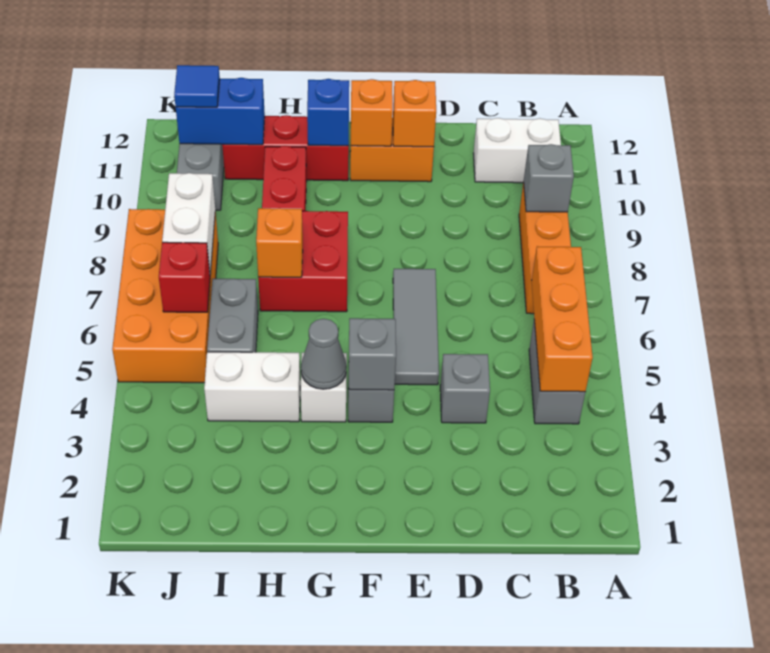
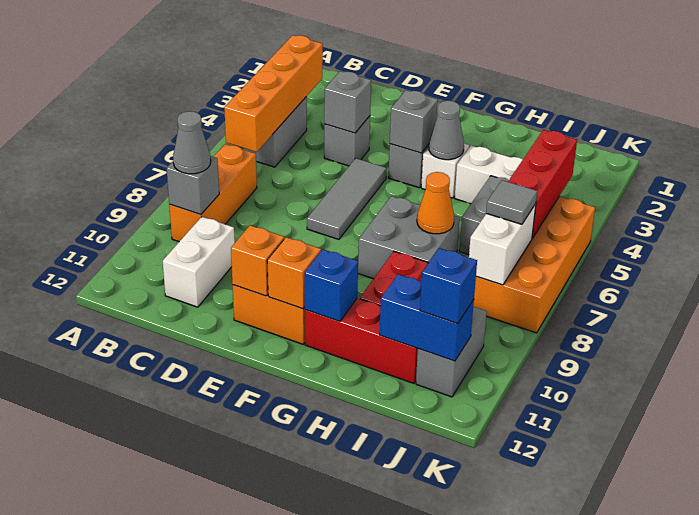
orange 1x3 brick [531,246,593,392] -> orange 1x4 brick [224,35,323,152]
none -> grey 1x1 cone [173,111,211,174]
white 1x2 brick [473,118,561,183] -> white 1x2 brick turned to [163,217,235,307]
none -> grey 1x1 brick [324,71,371,133]
red 2x2 brick [258,211,348,312] -> grey 2x2 brick [358,196,460,279]
orange 1x1 brick [256,208,303,277] -> orange 1x1 cone [417,172,454,234]
red 1x1 brick [159,242,210,312] -> red 1x3 brick [508,130,577,238]
none -> grey 1x1 tile [486,180,537,224]
blue 1x1 tile [174,65,220,107] -> blue 1x1 brick [420,248,477,324]

